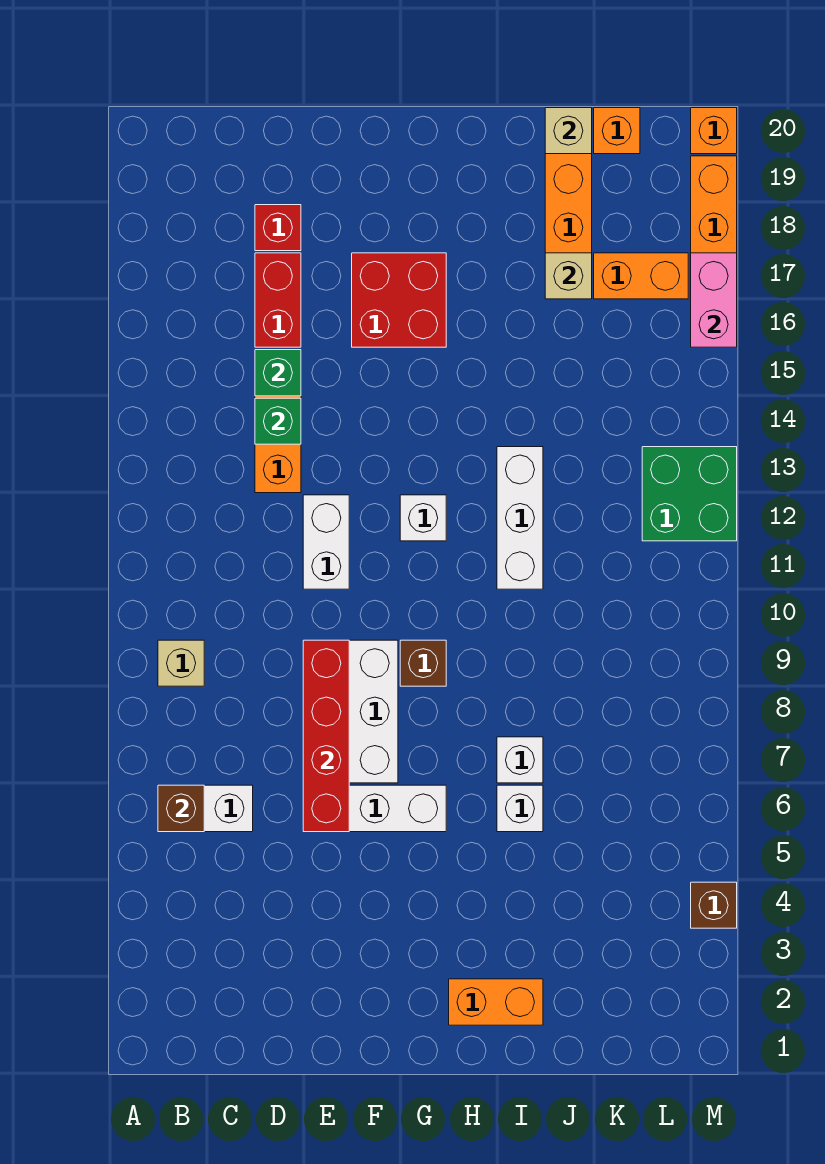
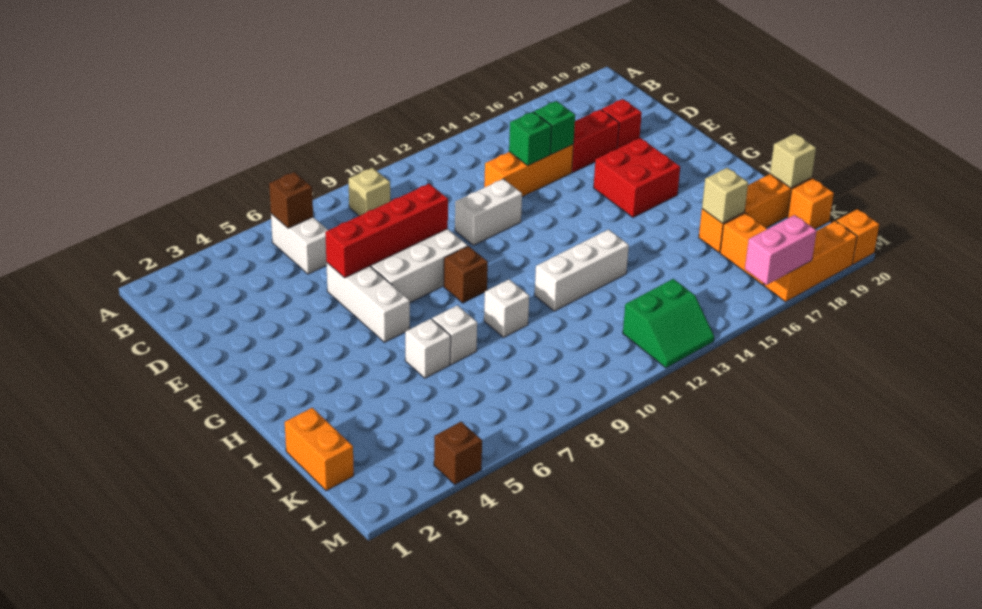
white 1x1 brick [400,495,446,541] -> white 1x1 brick moved to [484,279,529,337]
orange 1x2 brick [449,979,543,1025] -> orange 1x2 brick moved to [285,408,354,491]
green 2x2 brick [642,447,737,541] -> green 2x2 slope [623,279,714,368]

